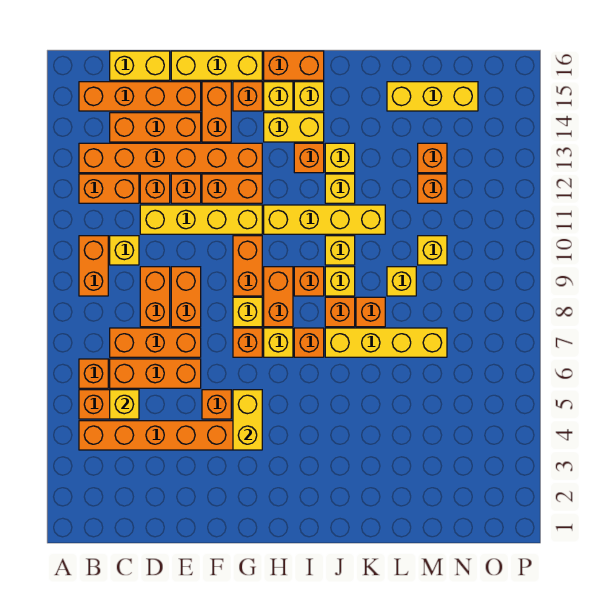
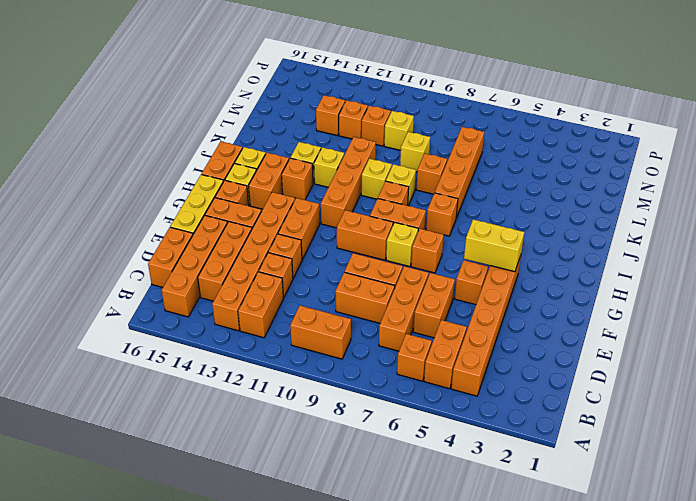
yellow 1x1 brick [110,390,139,419] -> none
orange 1x3 brick [110,359,201,388] -> orange 1x2 brick [413,273,455,338]
yellow 1x1 brick [110,236,139,265] -> none
yellow 1x2 brick [110,51,170,80] -> orange 1x2 brick [148,227,193,287]
yellow 1x4 brick [140,205,262,234] -> none
yellow 1x1 brick [264,328,293,357] -> none
yellow 1x4 brick [264,205,385,234] -> orange 1x4 brick [321,137,376,228]
yellow 1x2 brick [264,113,324,142] -> orange 1x2 brick [249,153,289,209]
yellow 1x4 brick [325,328,447,357] -> orange 1x4 brick [435,127,484,218]
orange 1x1 brick [325,297,355,327] -> orange 1x1 brick moved to [362,106,391,146]
yellow 1x3 brick [387,82,478,111] -> none

